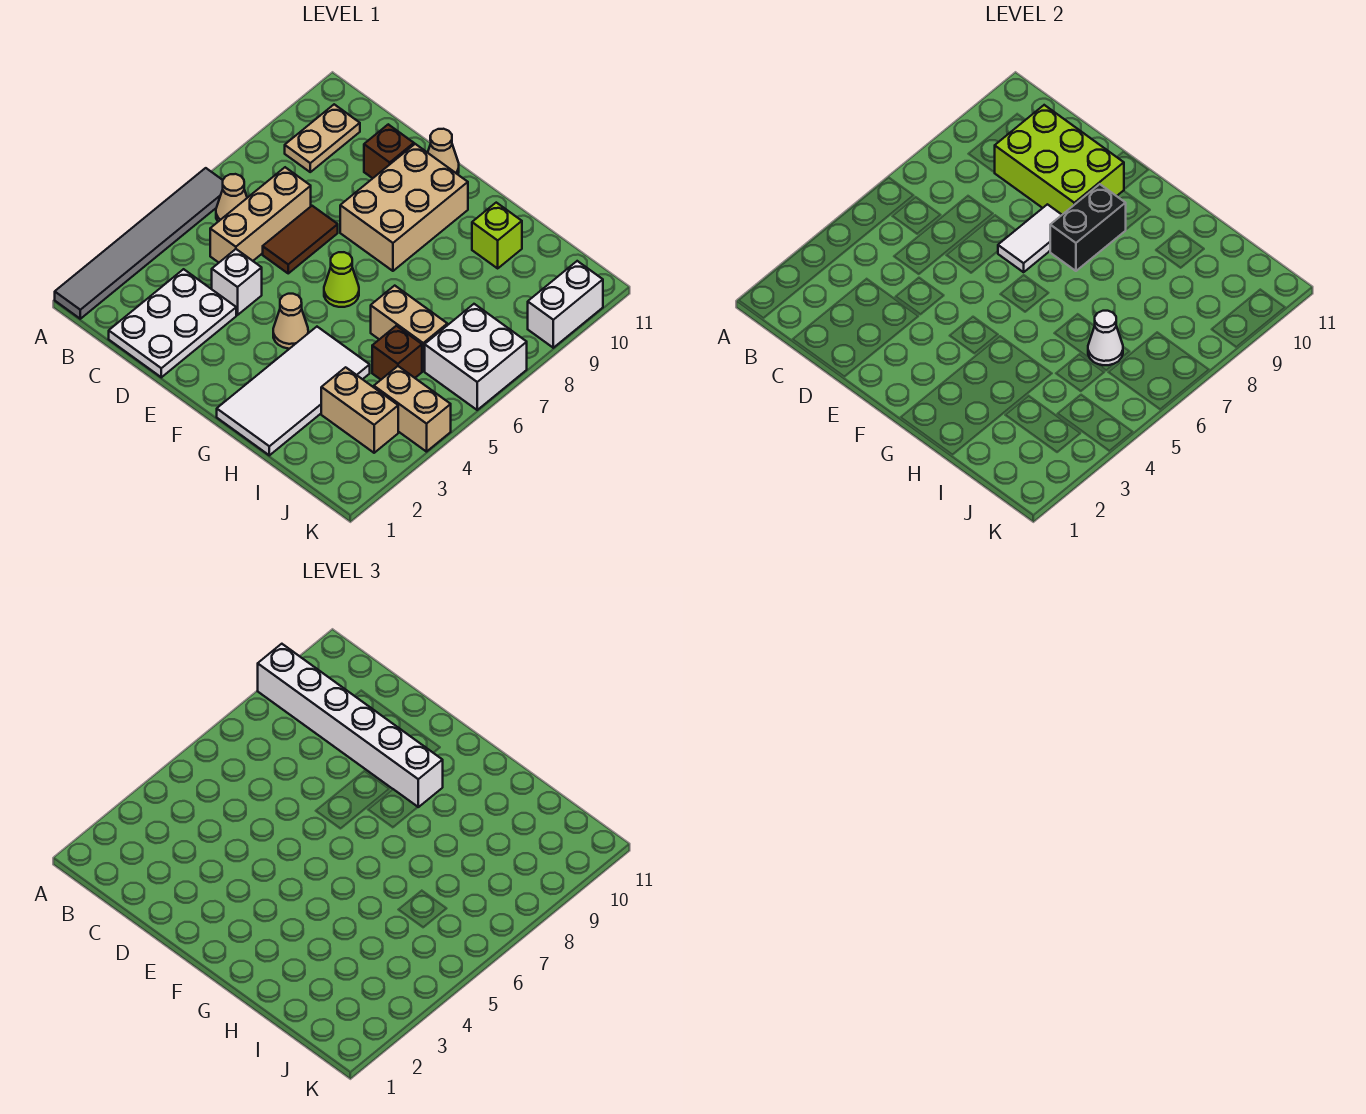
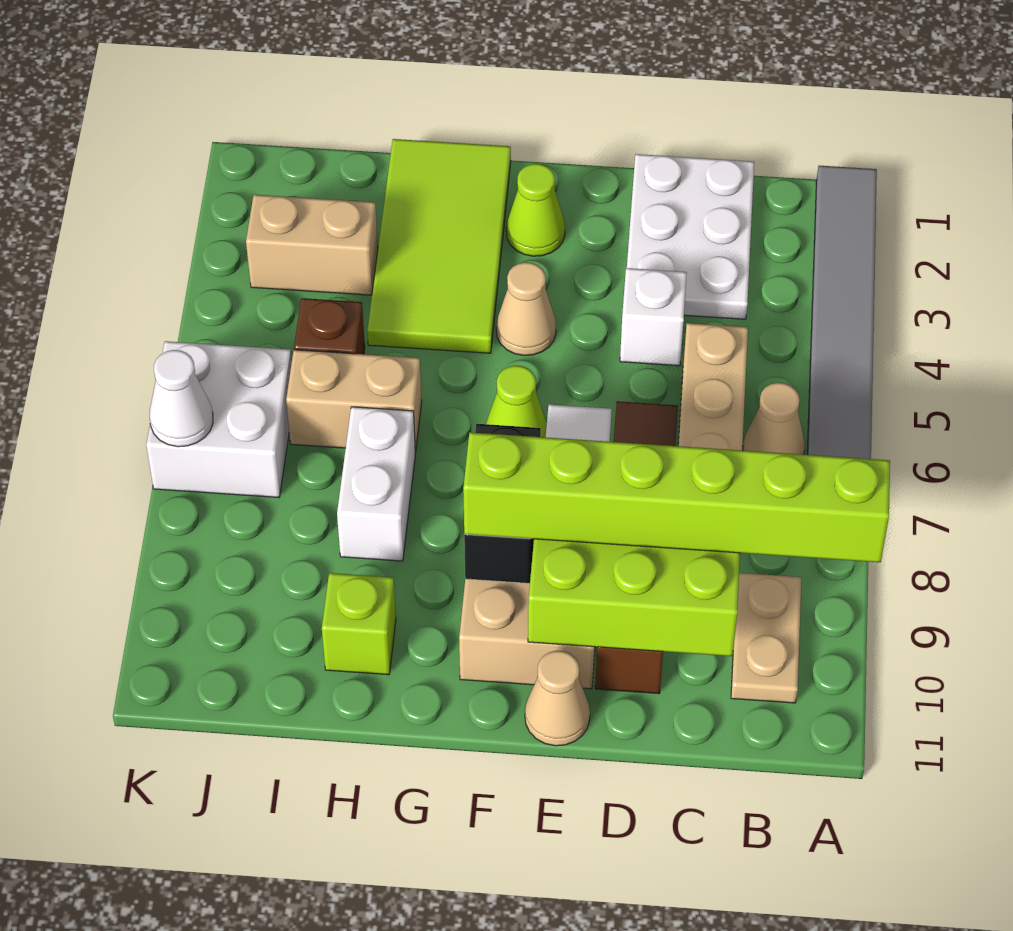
white 1x6 brick [258,644,443,807] -> lime 1x6 brick [463,432,890,562]
none -> lime 1x1 cone [506,164,565,256]
white 2x4 tile [217,327,370,455] -> lime 2x4 tile [367,139,511,353]
white 1x1 cone [1088,311,1123,365] -> white 1x1 cone moved to [150,350,213,447]
tan 1x2 brick [374,366,451,452] -> none
white 1x2 brick [528,261,603,348] -> white 1x2 brick moved to [337,407,415,561]

